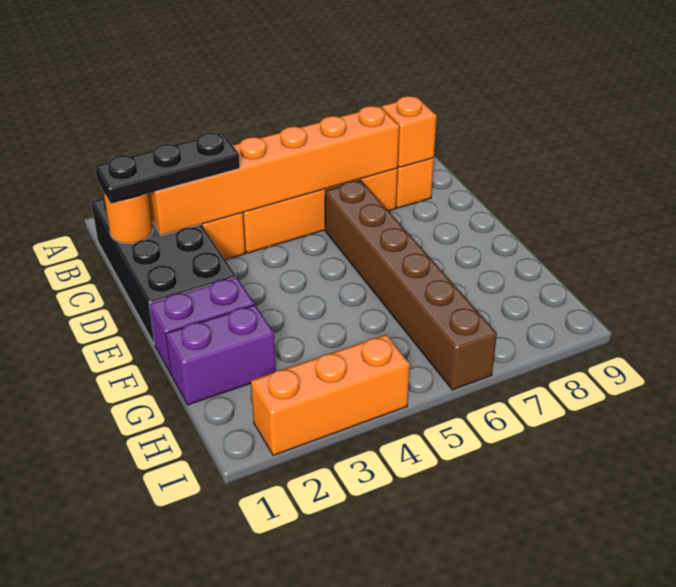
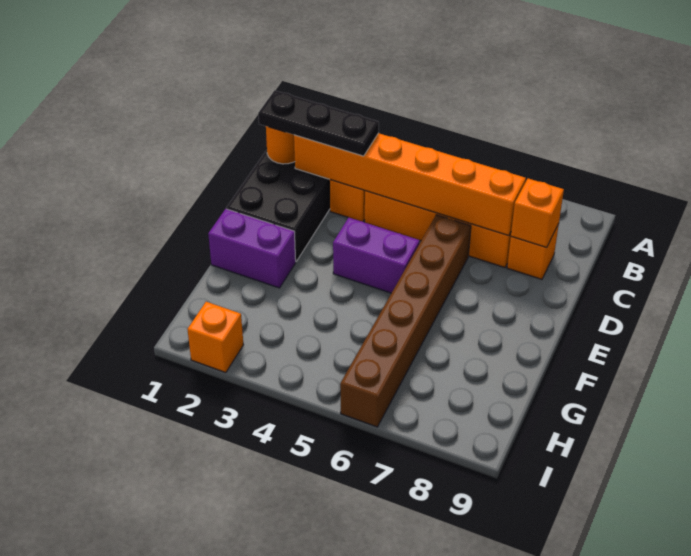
purple 1x2 brick [166,305,276,405] -> purple 1x2 brick moved to [333,217,420,293]
orange 1x3 brick [251,334,410,455] -> orange 1x1 brick [187,302,243,373]

